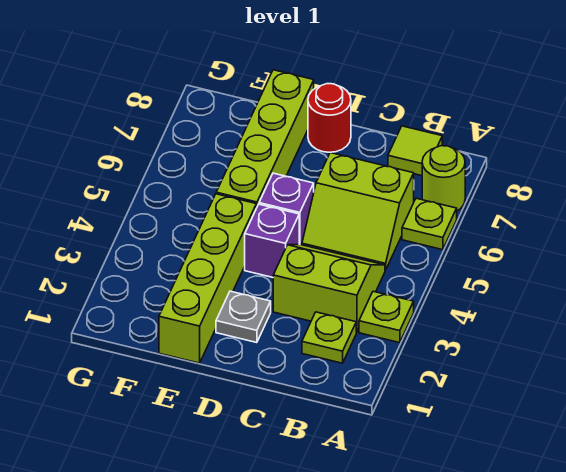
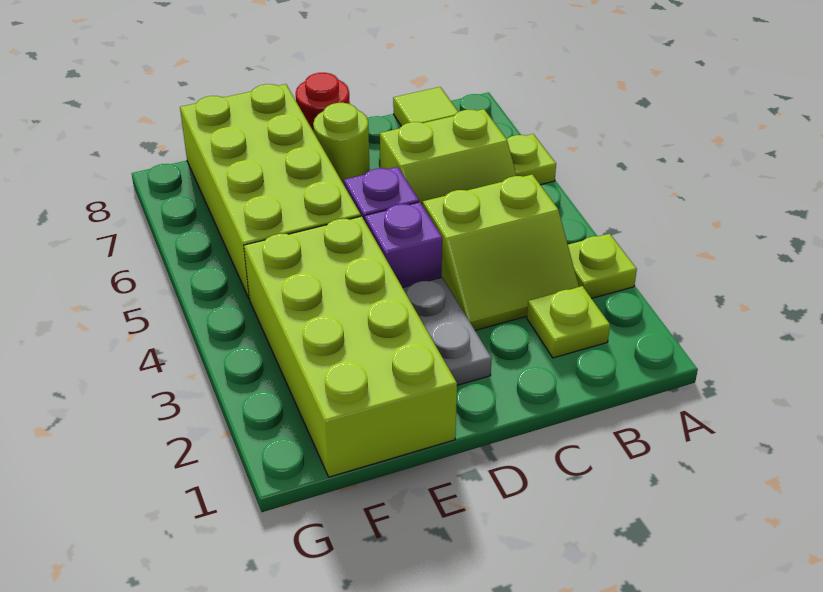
lime 1x1 round brick [422,146,465,211] -> lime 1x1 round brick moved to [313,103,370,184]
lime 2x2 slope [273,245,385,332] -> lime 2x2 slope turned to [423,174,579,330]
grey 1x1 plate [216,291,271,343] -> grey 1x2 plate [403,278,492,385]
lime 1x4 brick [159,194,256,363] -> lime 2x4 brick [244,216,457,477]
lime 1x4 brick [216,70,314,208] -> lime 2x4 brick [180,84,361,299]

